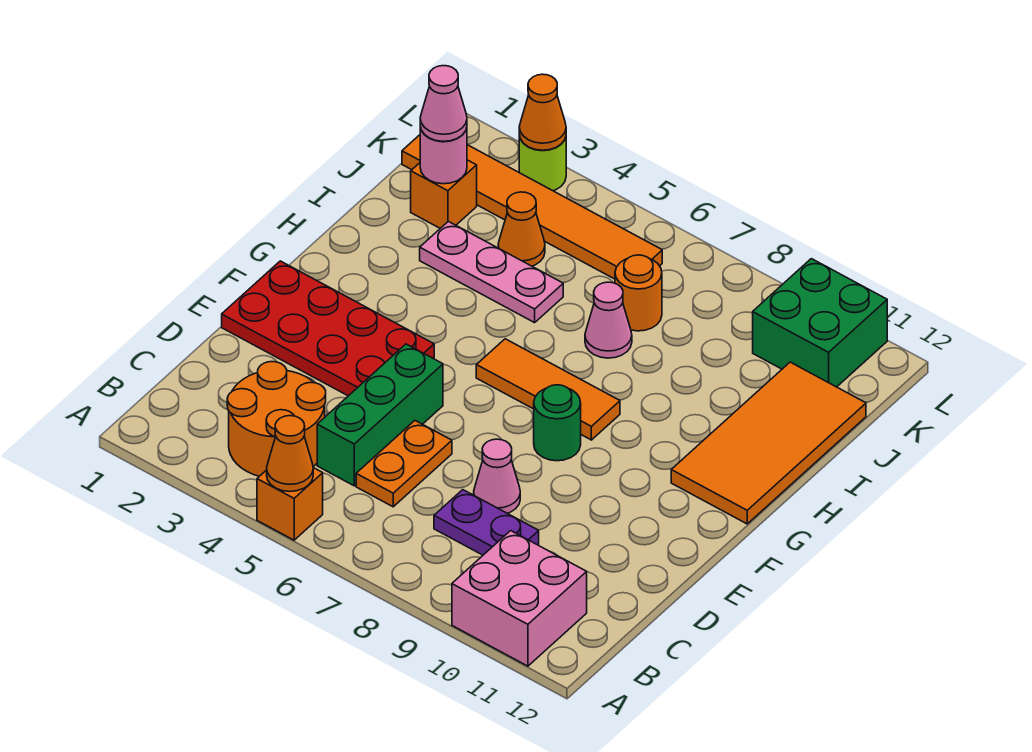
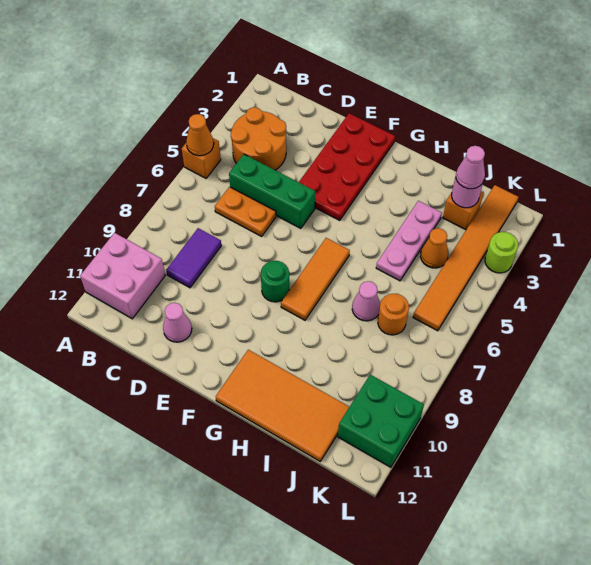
purple 1x2 plate [434,490,539,555] -> purple 1x2 tile [166,228,221,288]
pink 1x1 cone [474,439,520,513] -> pink 1x1 cone moved to [163,303,192,342]
orange 1x1 cone [519,74,566,150] -> none

